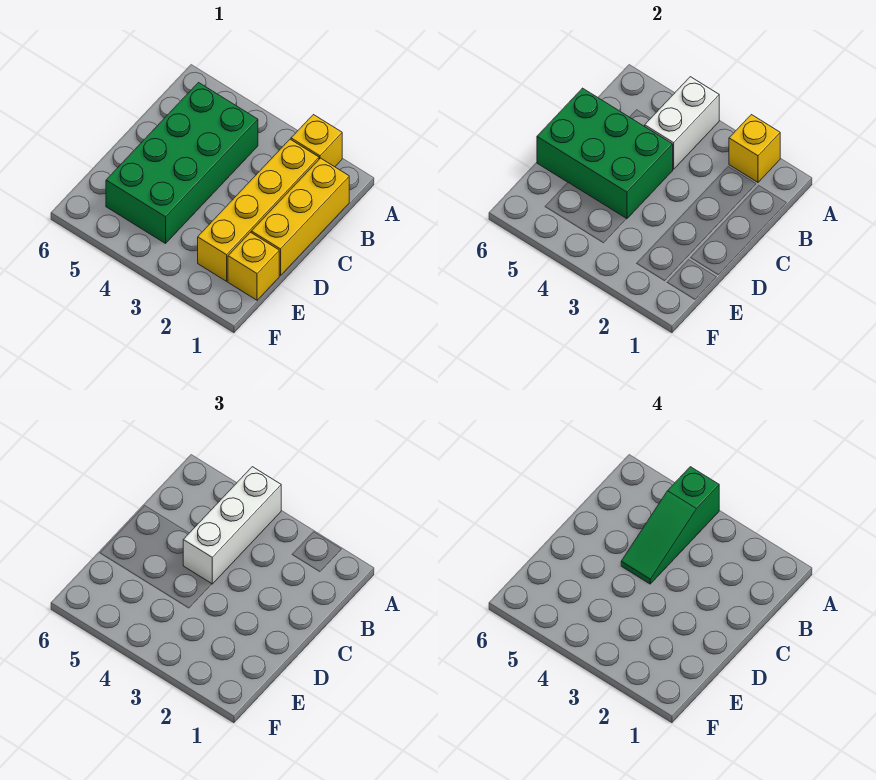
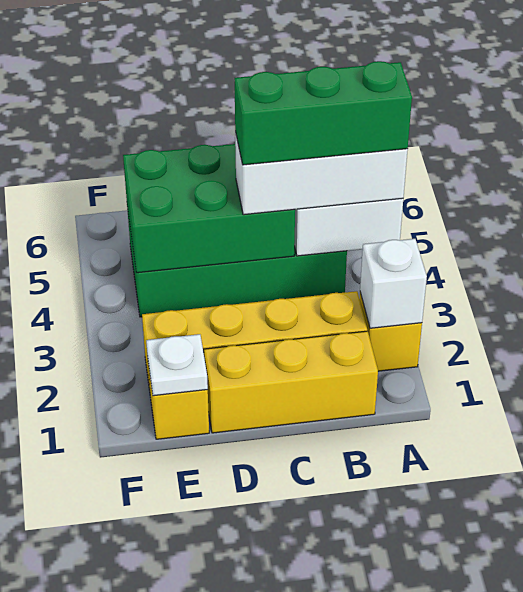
yellow 1x1 brick [729,115,780,182] -> white 1x1 brick [360,239,427,328]
green 1x3 slope [621,467,719,584] -> green 1x3 brick [234,61,412,165]
green 2x3 brick [537,88,673,219] -> green 2x3 brick turned to [123,144,295,273]
none -> white 1x1 plate [146,334,208,396]

